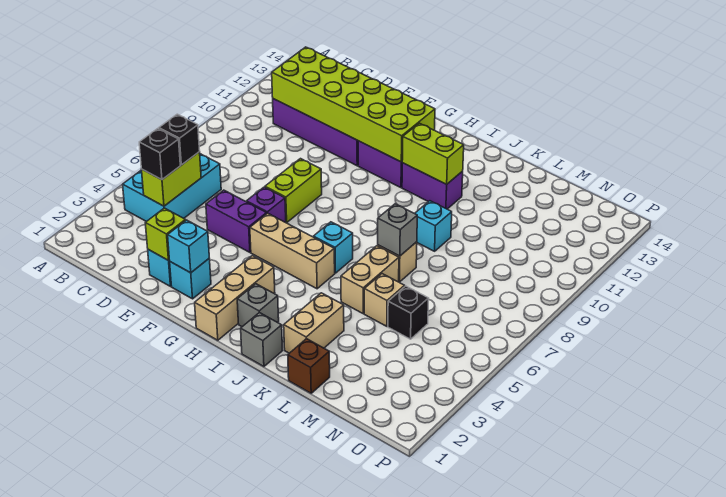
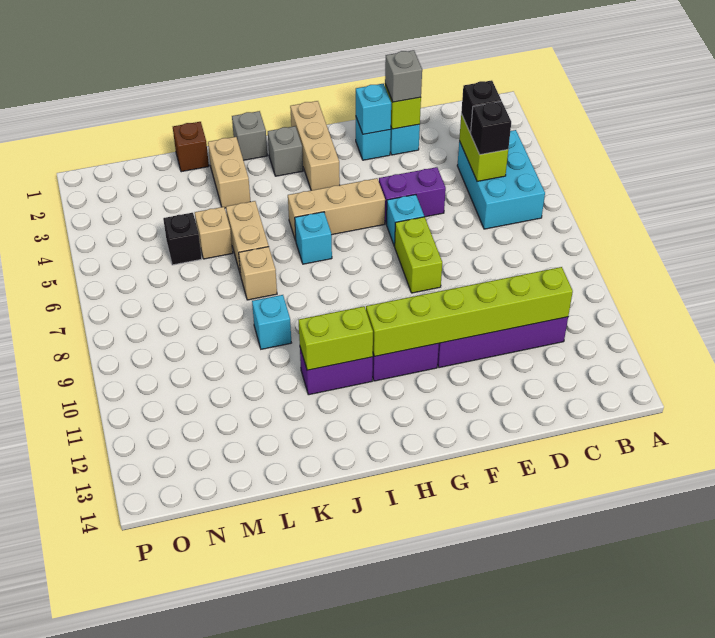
lime 2x6 brick [272,47,435,162] -> lime 1x6 brick [366,267,573,356]
purple 1x1 brick [247,187,286,222] -> cyan 1x1 brick [386,195,424,246]
grey 1x1 brick [378,204,417,256] -> grey 1x1 brick moved to [385,50,422,102]

